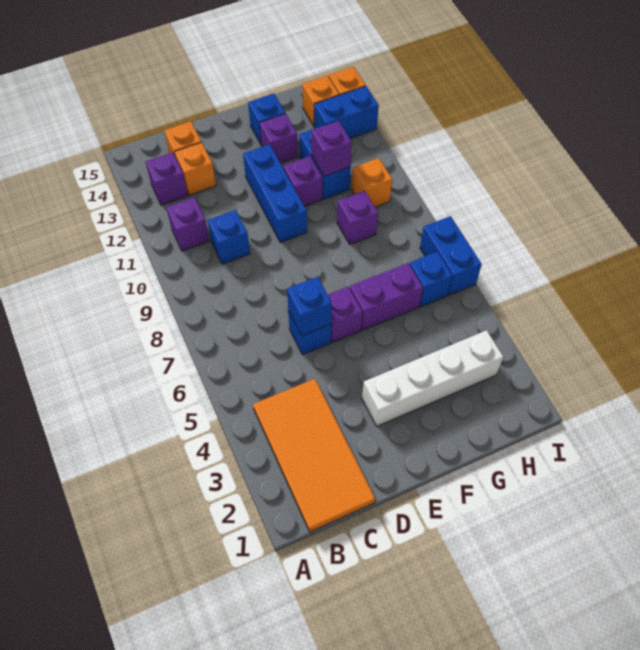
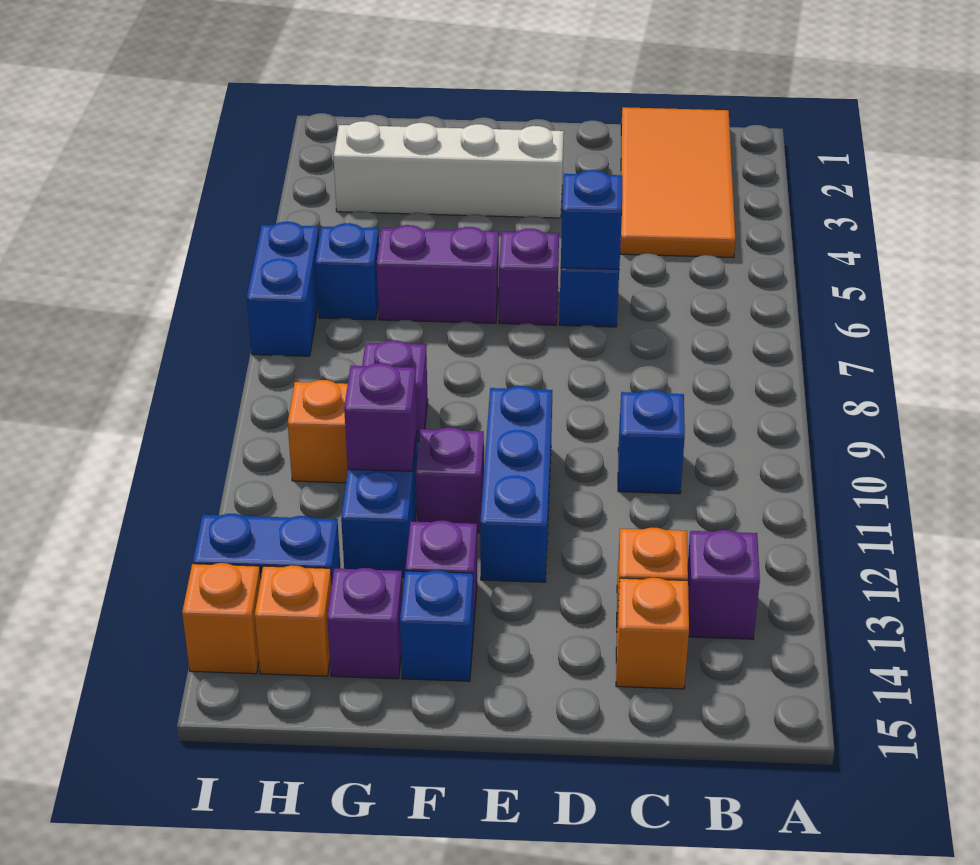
purple 1x1 brick [166,197,209,251] -> purple 1x1 brick moved to [327,568,403,679]

